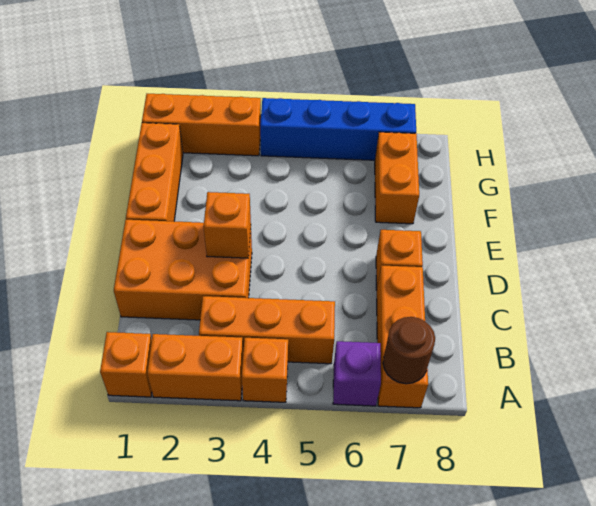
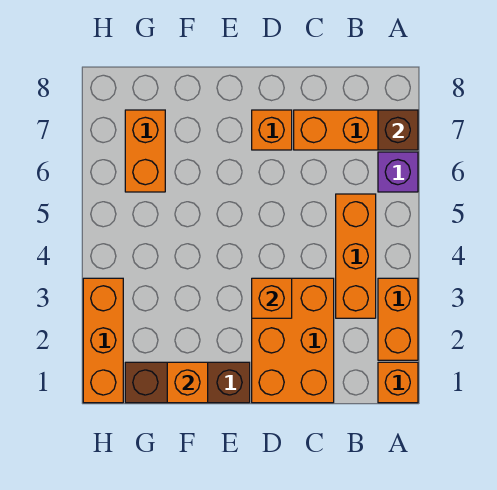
orange 1x1 brick [242,338,288,402] -> orange 1x1 brick moved to [167,362,208,403]
brown 1x1 round brick [383,317,435,384] -> brown 1x1 brick [378,110,418,150]
orange 1x3 brick [126,123,183,221] -> brown 1x3 brick [125,362,250,403]
orange 1x2 brick [375,132,419,224] -> orange 1x2 brick turned to [125,110,165,192]
blue 1x4 brick [260,98,416,160] -> none

